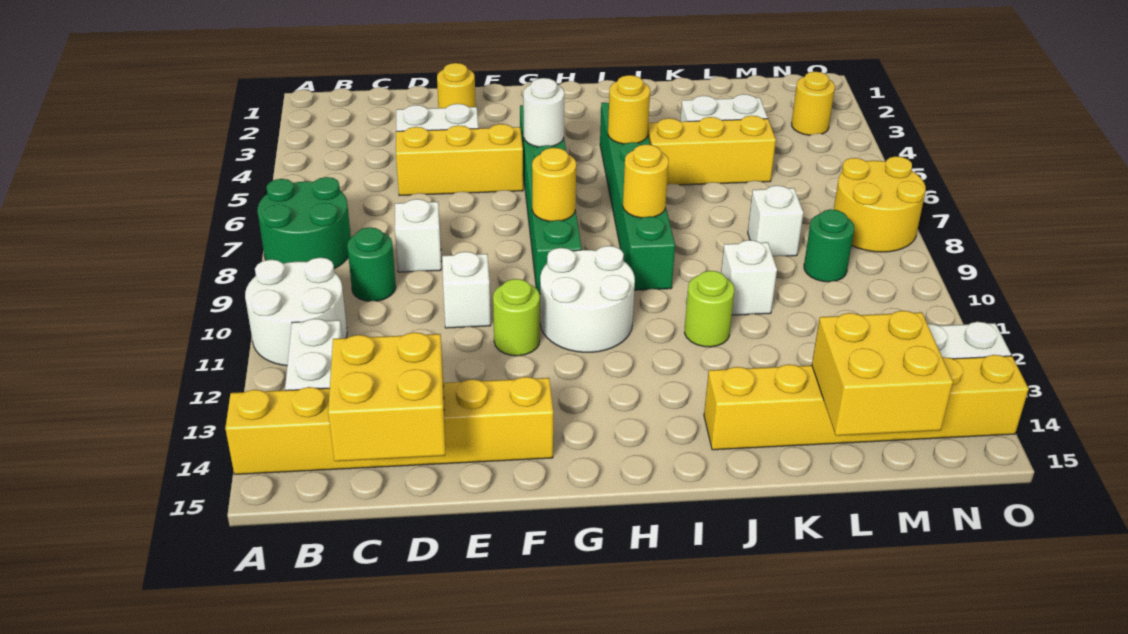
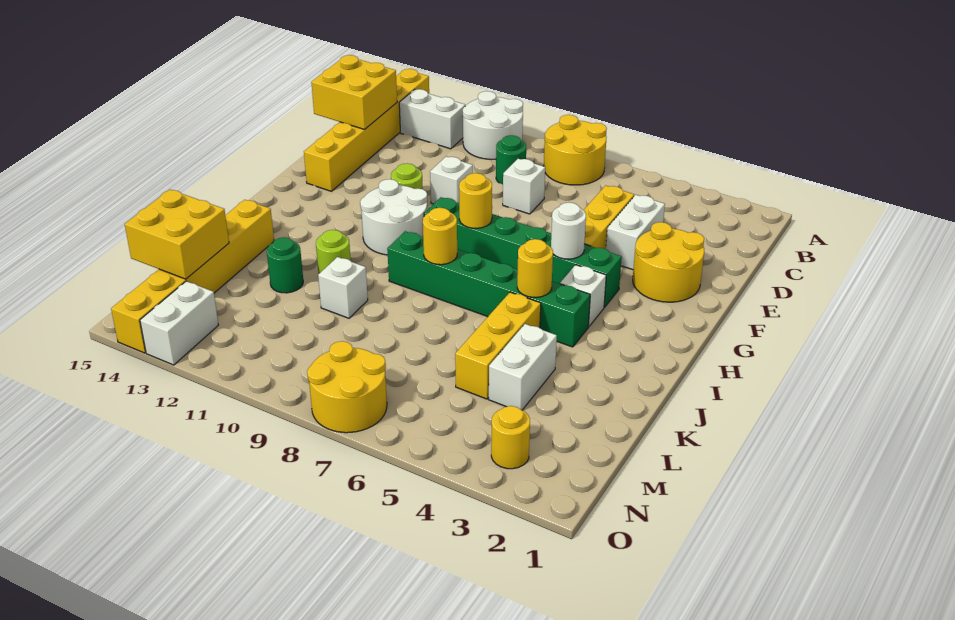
green 2x2 round brick [258,177,351,269] -> yellow 2x2 round brick [544,115,607,185]
yellow 1x1 round brick [437,63,476,108] -> yellow 2x2 round brick [633,222,704,302]
white 1x1 brick [748,186,803,257] -> white 1x1 brick moved to [560,265,606,327]
green 1x1 round brick [804,209,854,282] -> green 1x1 round brick moved to [267,237,303,293]

